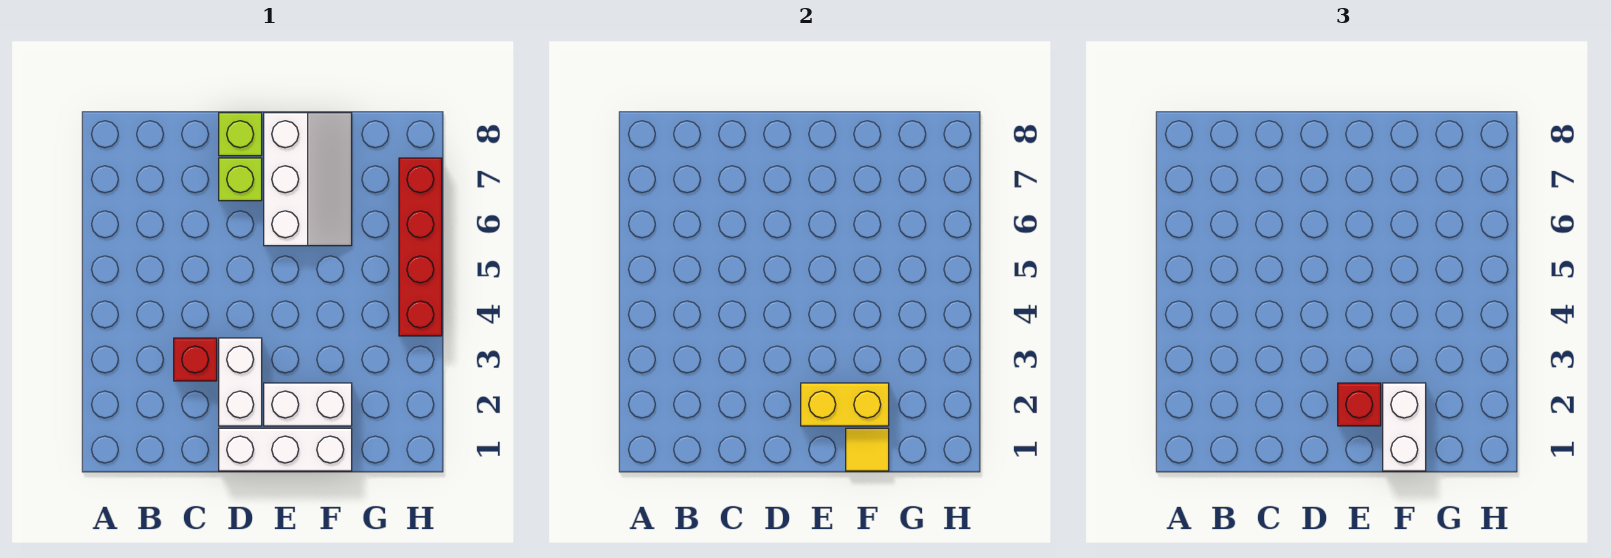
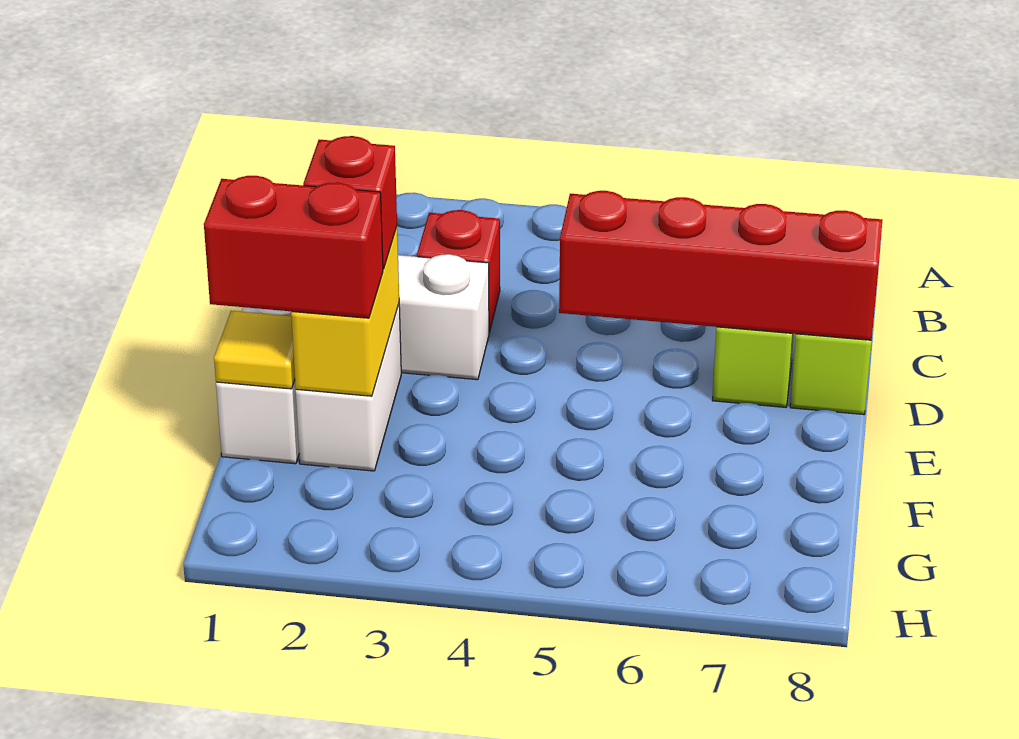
white 2x3 slope [264,113,352,246] -> none
white 1x2 brick [1383,383,1426,471] -> red 1x2 brick [204,176,383,318]
red 1x4 brick [399,158,442,336] -> red 1x4 brick moved to [559,191,882,340]

